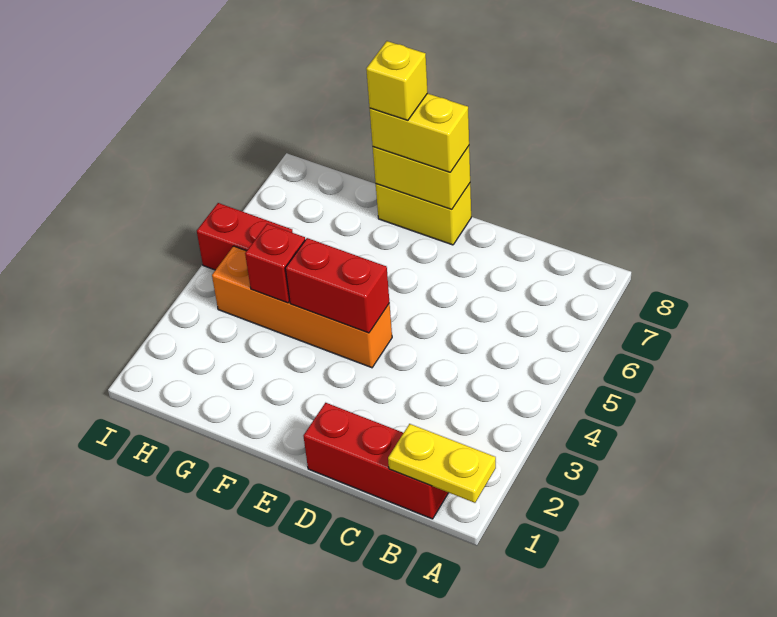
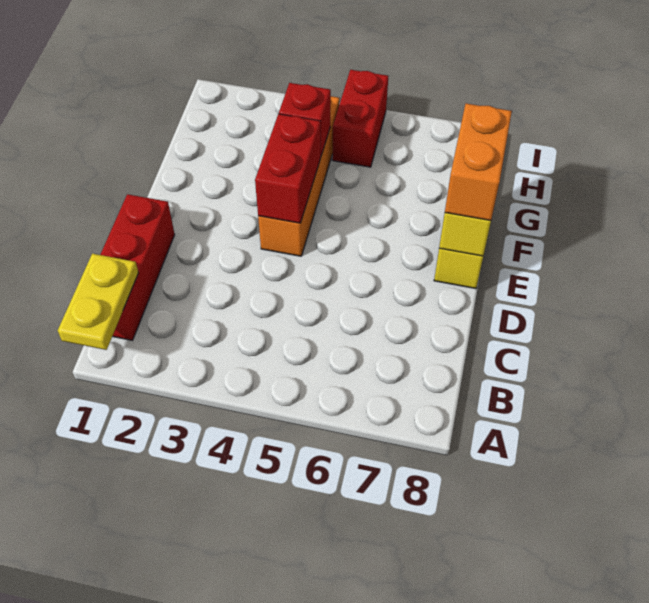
yellow 1x2 brick [370,93,469,172] -> orange 1x2 brick [445,104,512,221]
yellow 1x1 brick [366,41,428,121] -> none

